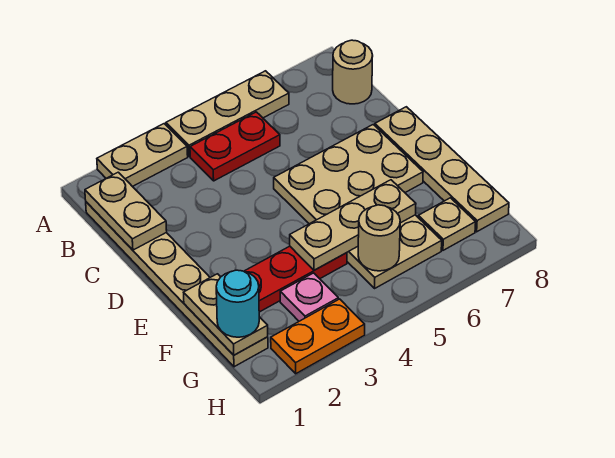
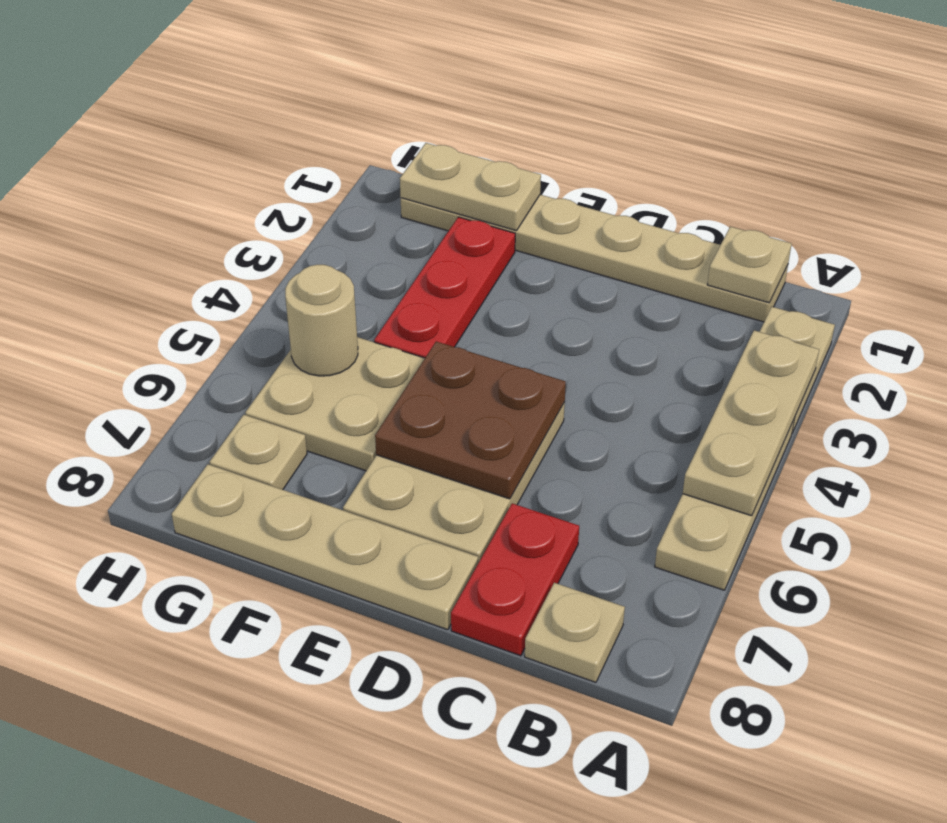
tan 1x2 plate [85,172,167,250] -> tan 1x1 plate [707,227,791,303]
red 1x2 plate [190,112,280,181] -> red 1x2 plate moved to [451,503,579,656]
tan 1x1 round brick [333,40,373,104] -> tan 1x1 plate [525,583,625,682]
none -> brown 2x2 plate [375,342,566,499]
tan 1x3 plate [290,180,416,270] -> tan 1x3 plate moved to [683,330,819,516]
cyan 1x1 round brick [216,270,259,337] -> none
pink 1x1 plate [280,273,338,321] -> none
orange 1x2 plate [271,299,365,374] -> none

